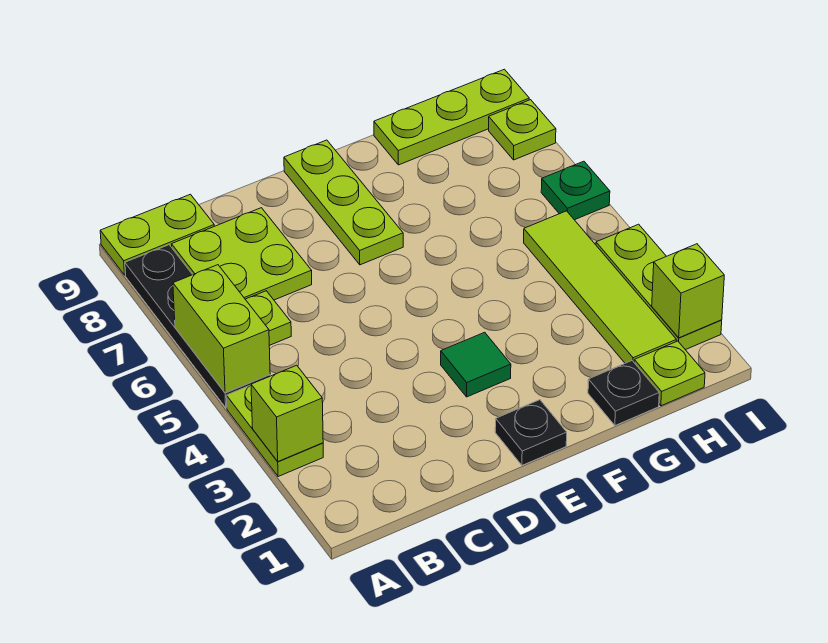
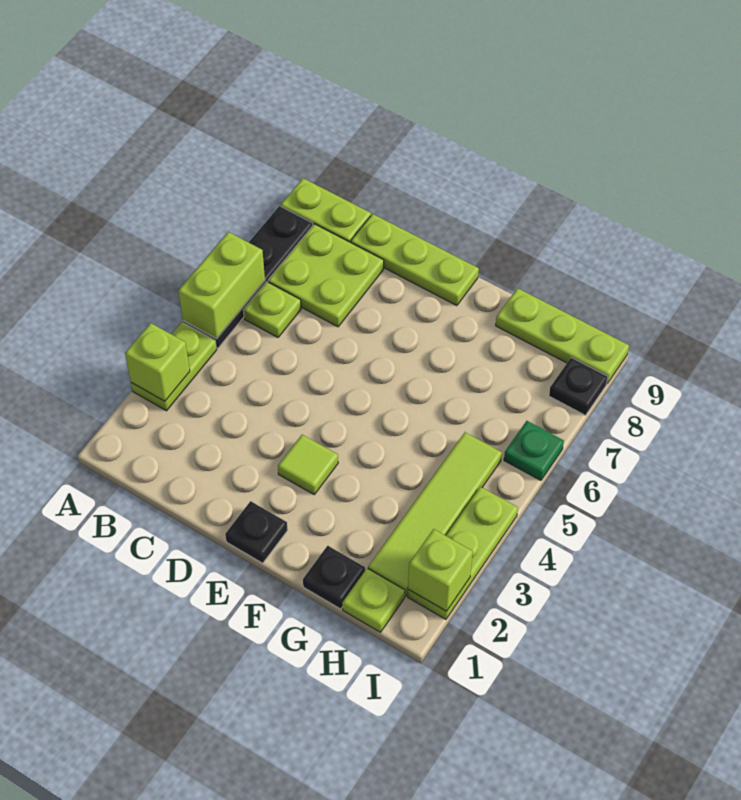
green 1x1 tile [441,332,511,397] -> lime 1x1 tile [278,435,338,494]
lime 1x3 plate [284,140,403,265] -> lime 1x3 plate turned to [351,214,479,306]
lime 1x1 plate [489,100,556,160] -> black 1x1 plate [549,357,608,415]

